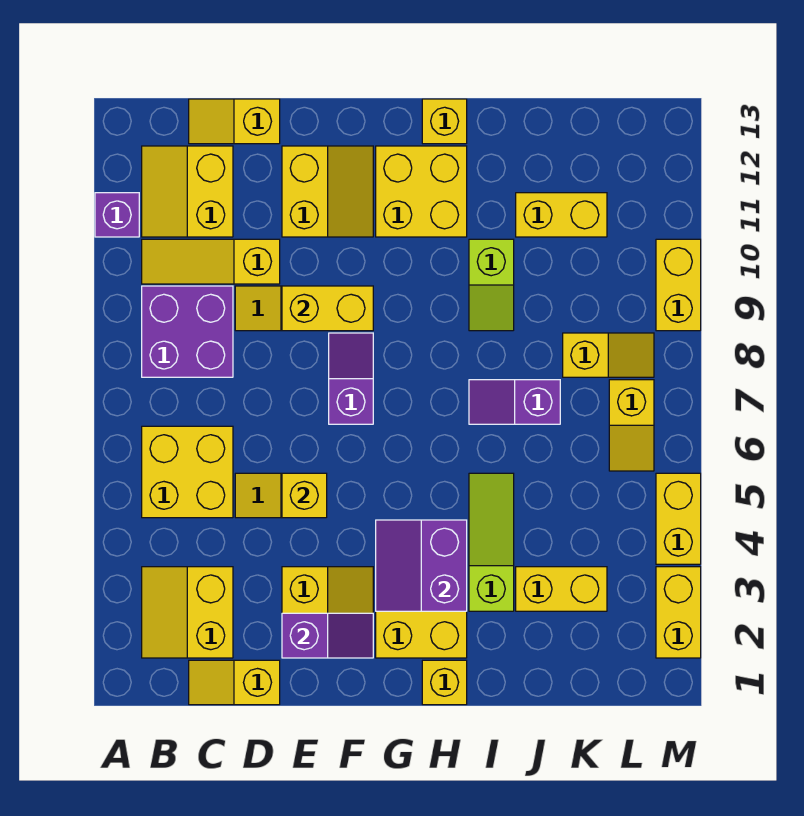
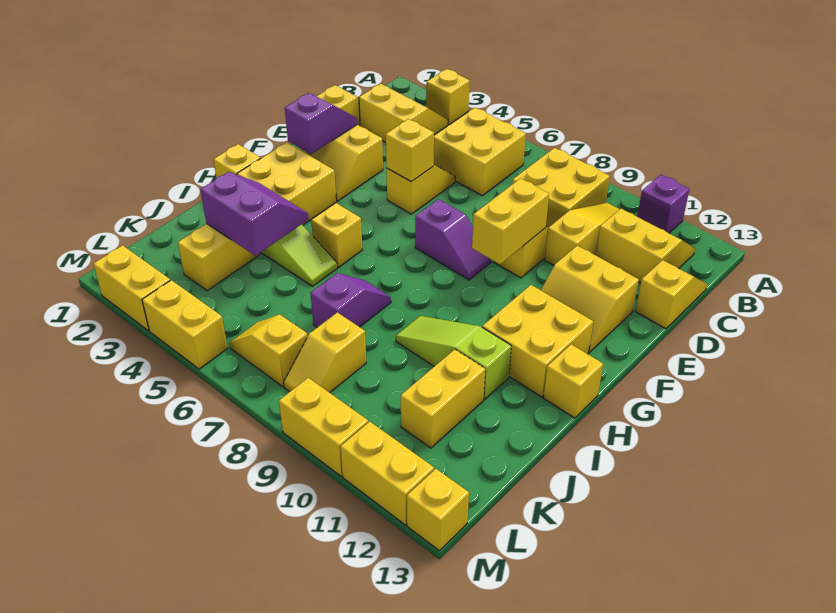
none -> yellow 1x1 brick [426,69,470,125]
purple 2x2 brick [142,286,233,377] -> yellow 2x2 brick [512,148,610,228]
purple 1x2 slope [282,613,373,658] -> purple 1x2 slope turned to [285,93,358,154]
purple 2x2 slope [376,520,467,611] -> purple 2x2 slope moved to [200,172,309,256]
none -> yellow 1x1 brick [311,203,362,267]
lime 1x2 slope [469,239,514,331] -> lime 1x3 slope [396,316,511,400]
none -> yellow 1x2 brick [340,421,434,525]
none -> yellow 1x1 brick [407,469,469,551]

